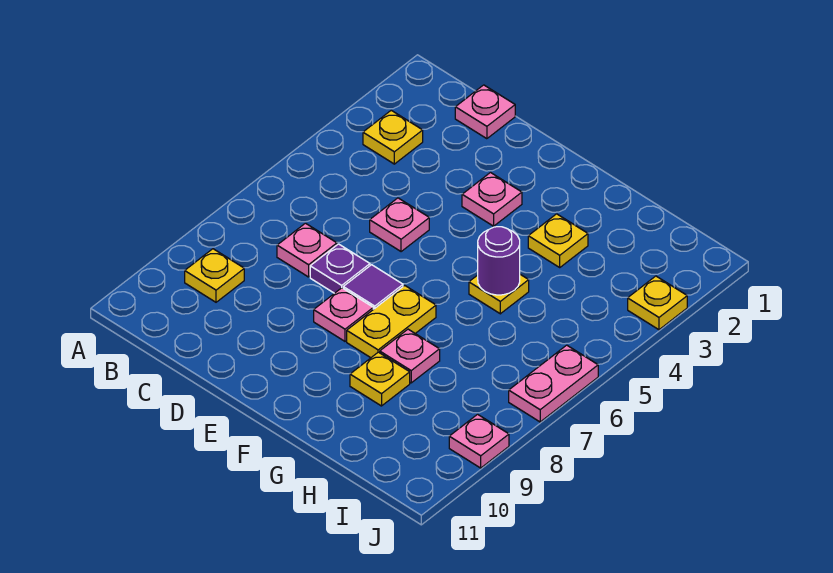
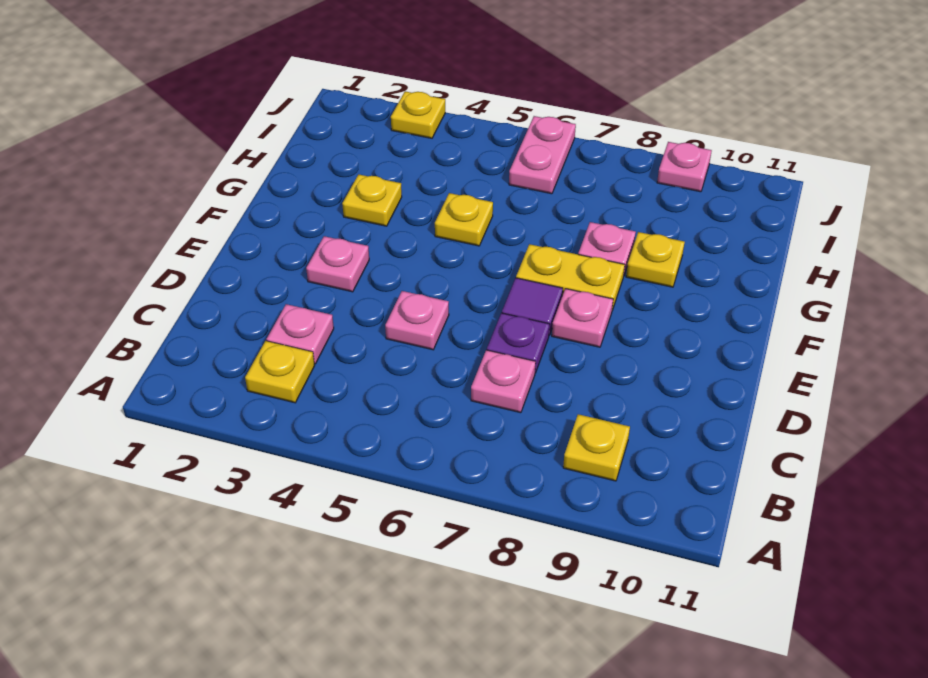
pink 1x1 plate [455,85,515,139] -> pink 1x1 plate moved to [267,304,334,364]
purple 1x1 round brick [478,227,520,295] -> none
pink 1x2 plate [509,345,598,422] -> pink 1x2 plate turned to [509,116,576,194]

